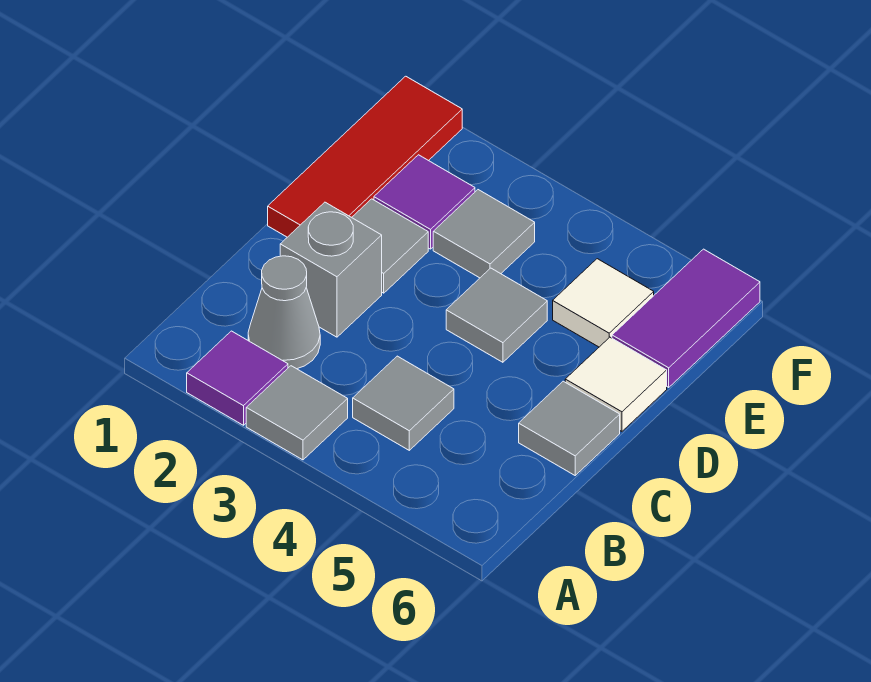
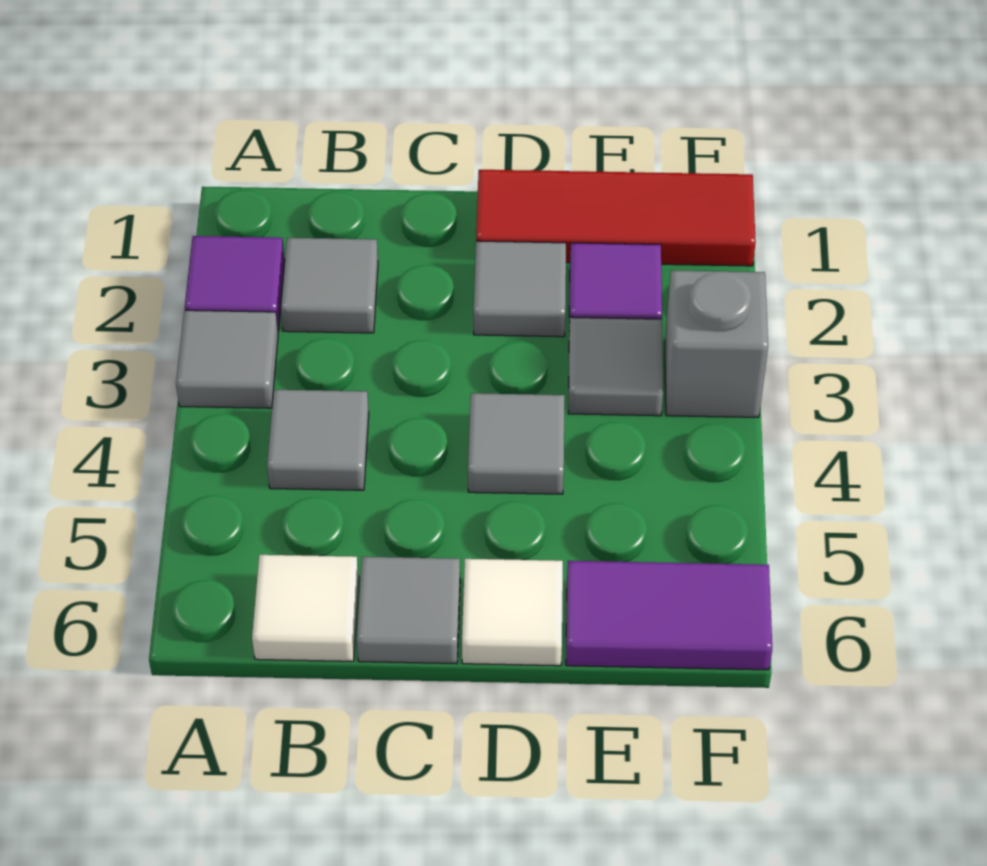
grey 1x1 cone [248,256,320,369] -> grey 1x1 tile [281,238,378,333]
grey 1x1 brick [280,202,382,337] -> grey 1x1 brick moved to [665,270,768,417]
white 1x1 tile [553,259,654,347] -> white 1x1 tile moved to [252,555,359,661]

